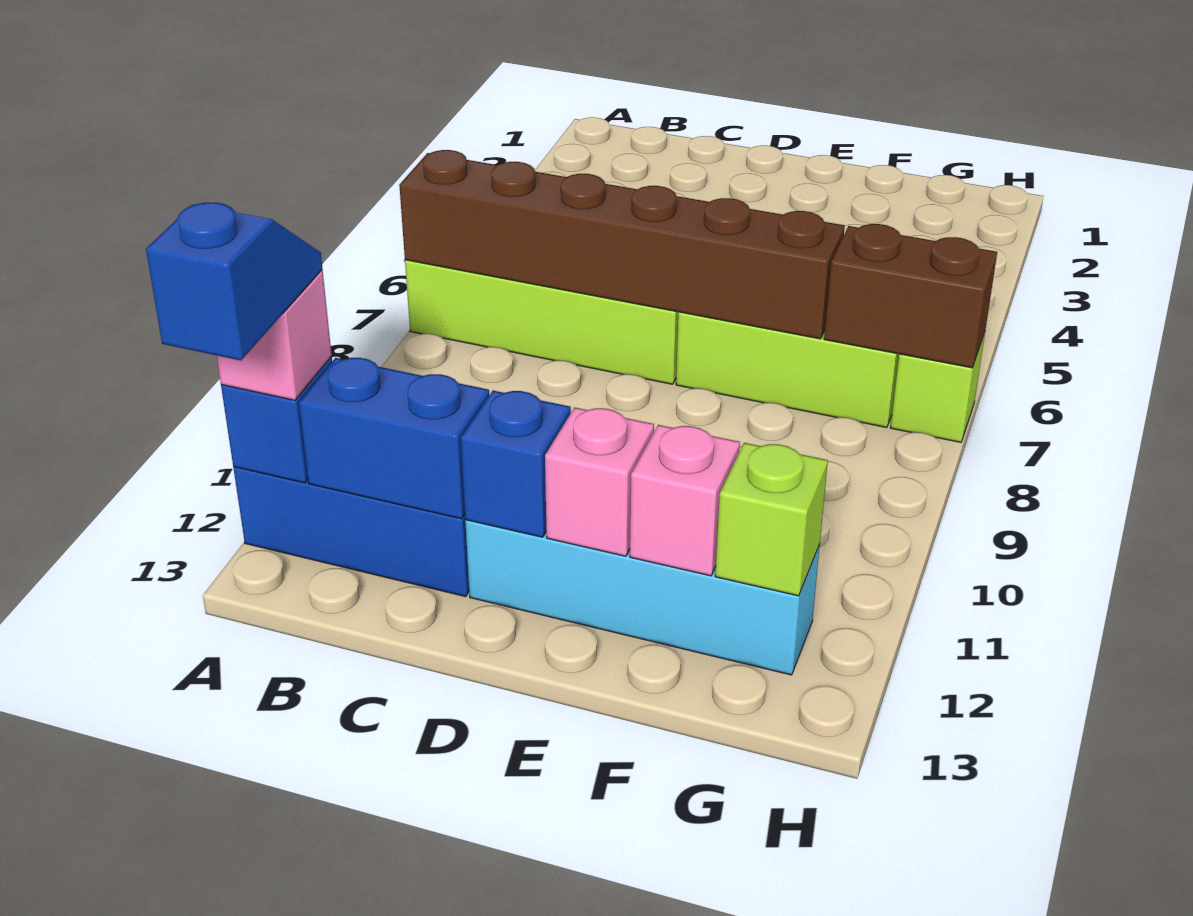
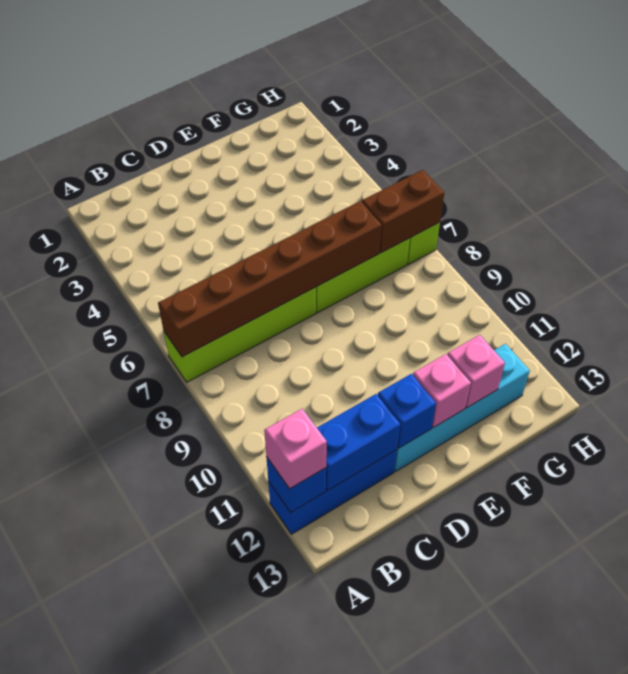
blue 1x2 slope [146,203,322,360] -> none
lime 1x1 brick [715,443,828,596] -> none

